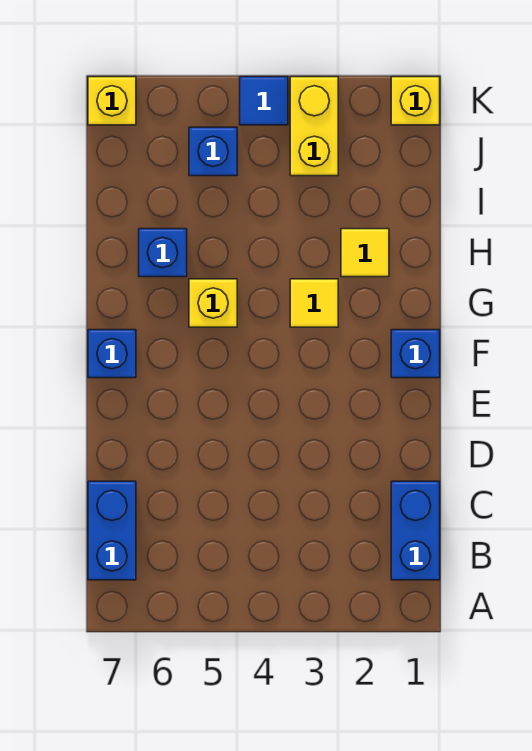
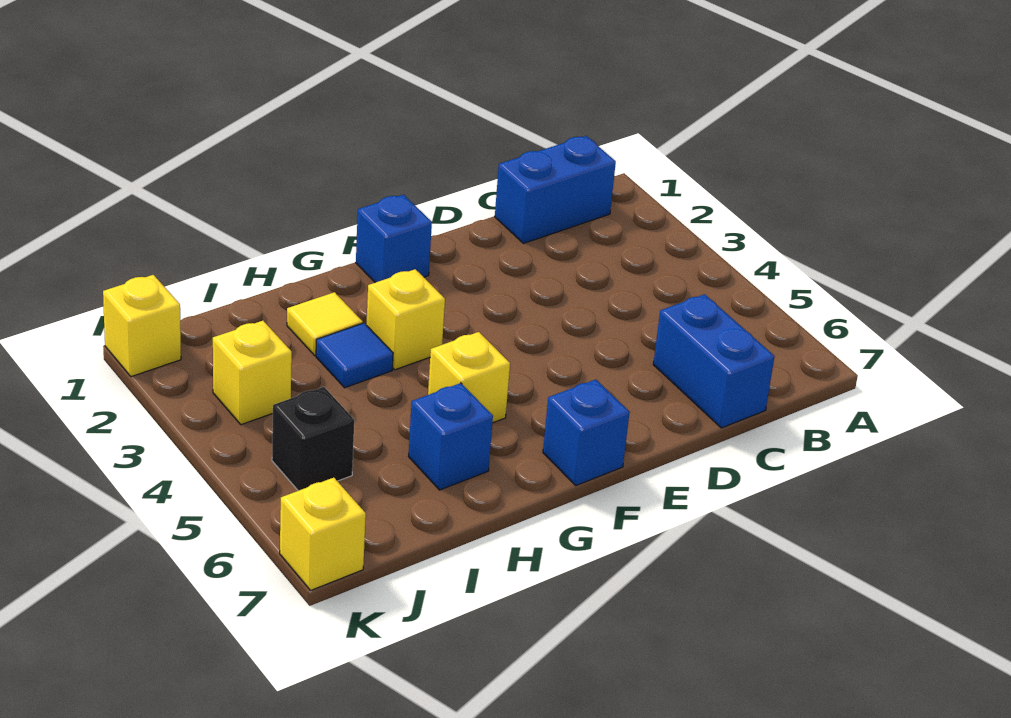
blue 1x2 brick [88,481,136,580] -> blue 1x2 brick turned to [653,294,774,428]
yellow 1x1 tile [290,279,338,327] -> yellow 1x1 brick [366,269,445,370]
yellow 1x2 brick [290,77,338,176] -> yellow 1x1 brick [213,321,292,425]
blue 1x1 brick [189,127,237,176] -> black 1x1 brick [272,387,354,491]
blue 1x1 tile [240,77,288,125] -> blue 1x1 tile moved to [316,323,393,388]

